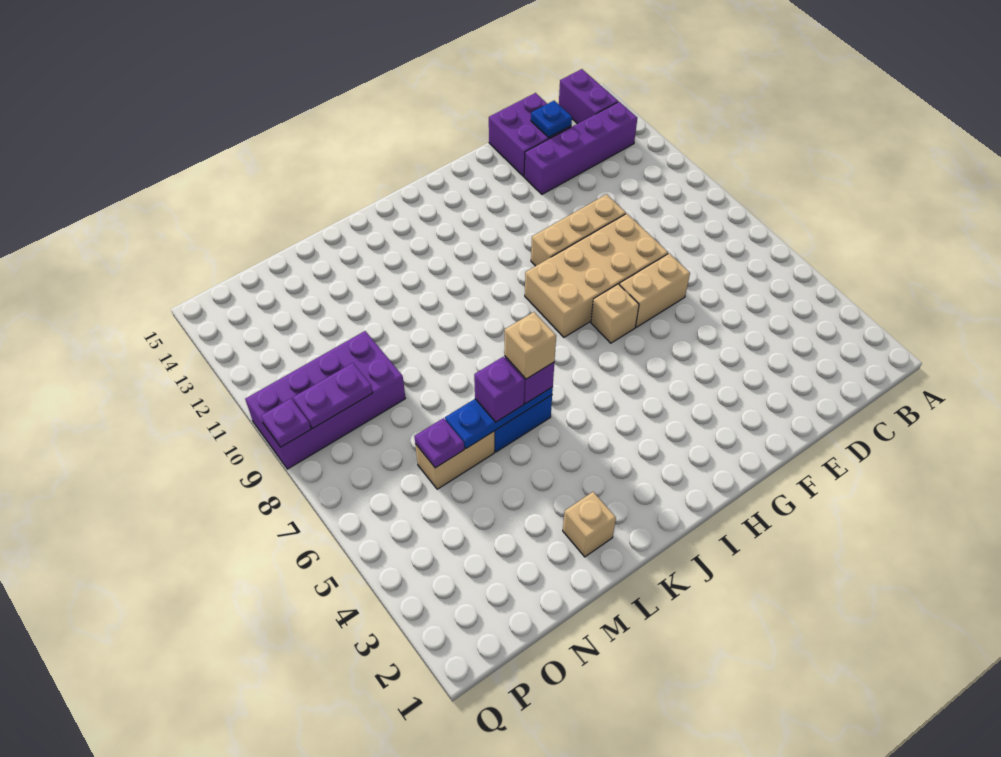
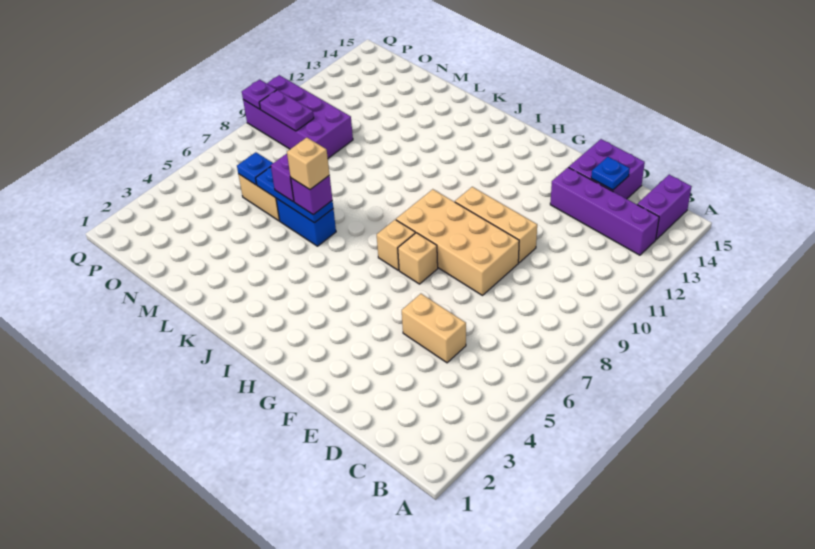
tan 1x2 brick [619,253,690,327] -> tan 1x2 brick moved to [402,294,466,363]
tan 1x1 brick [563,492,616,557] -> tan 1x1 brick moved to [377,220,415,270]
purple 1x1 plate [414,418,464,468] -> blue 1x1 plate [237,152,273,185]

